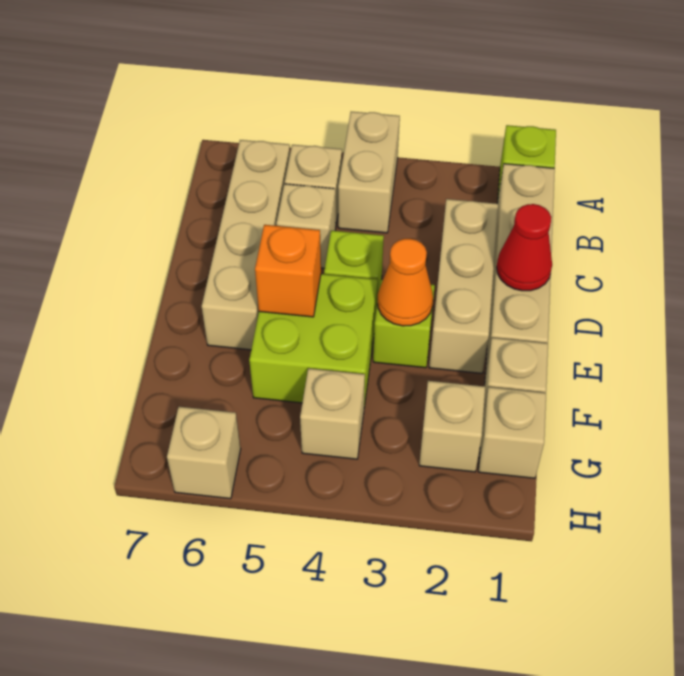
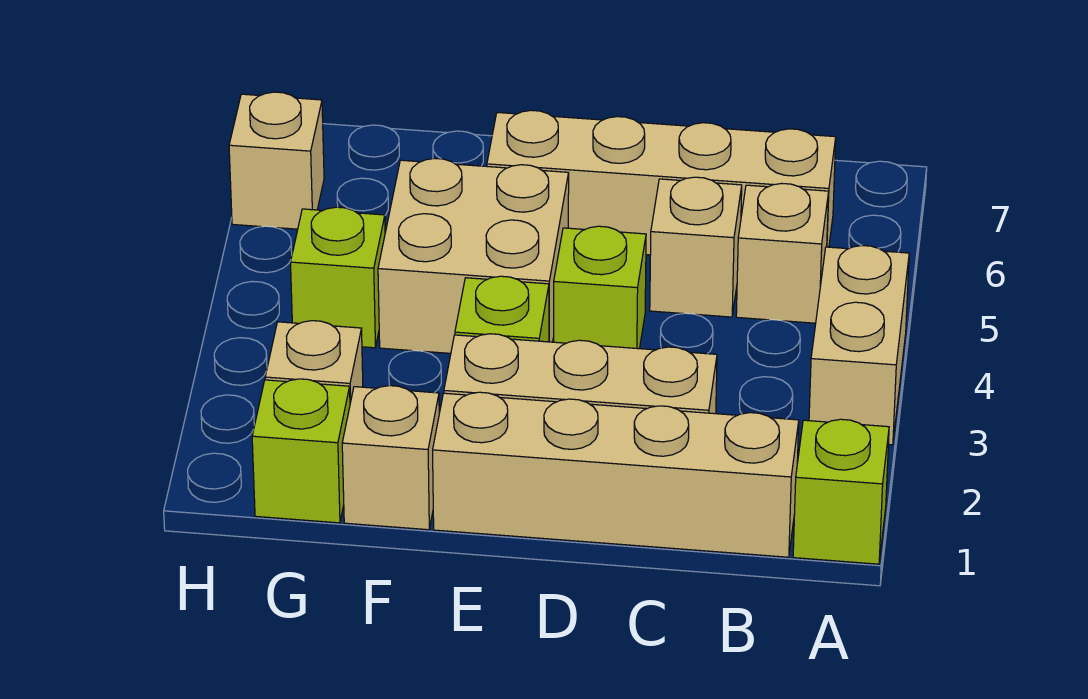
tan 1x2 brick [338,112,400,233] -> tan 1x2 brick turned to [809,246,909,445]
red 1x1 cone [497,204,552,291] -> none
orange 1x1 cone [378,239,433,326] -> none
lime 2x2 brick [249,274,378,407] -> tan 2x2 brick [378,158,569,353]
orange 1x1 brick [255,225,321,317] -> none
tan 1x1 brick [478,387,546,478] -> lime 1x1 brick [252,379,350,523]
tan 1x1 brick [300,368,365,459] -> lime 1x1 brick [291,207,385,348]

